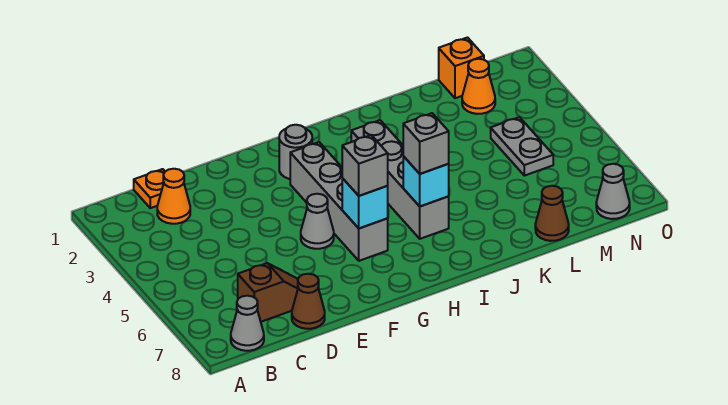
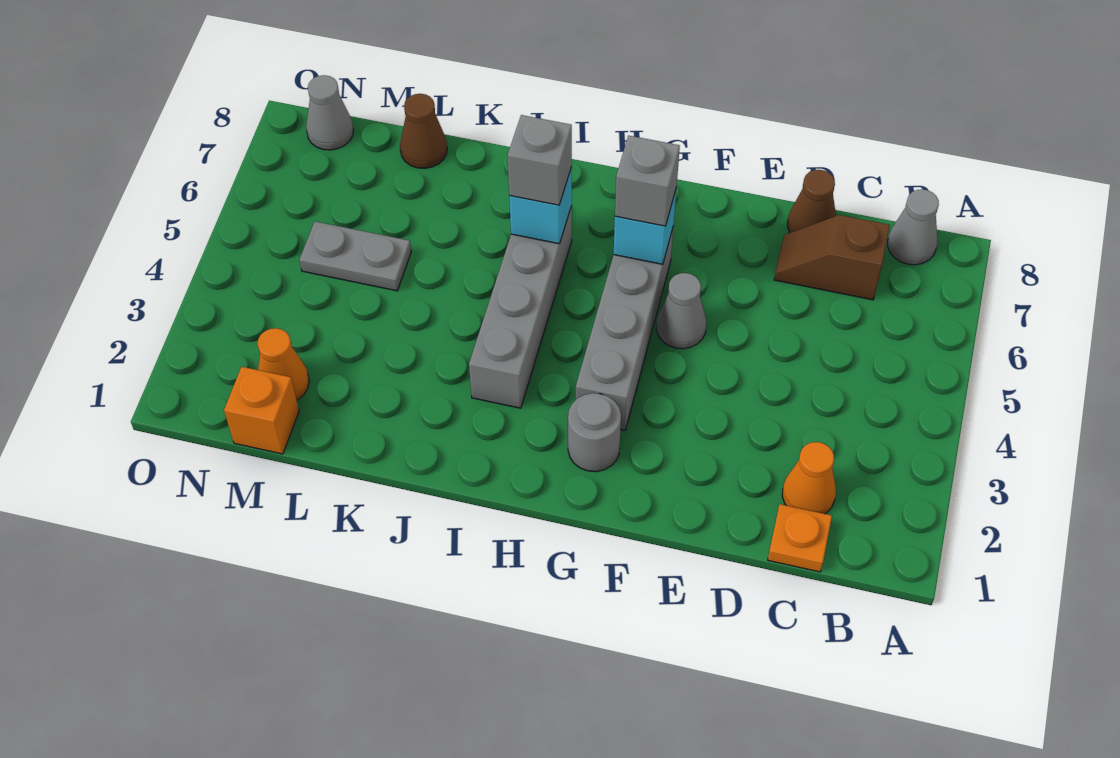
grey 1x2 plate [491,117,553,176] -> grey 1x2 plate turned to [300,222,411,291]

